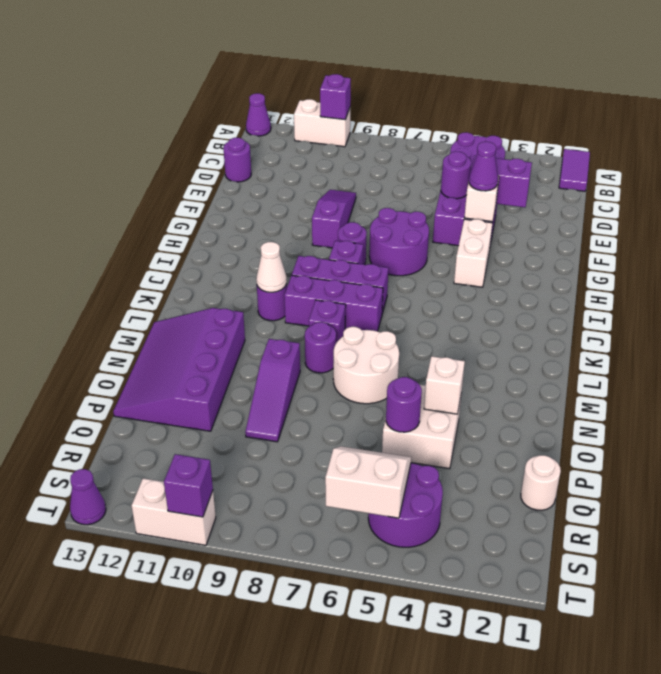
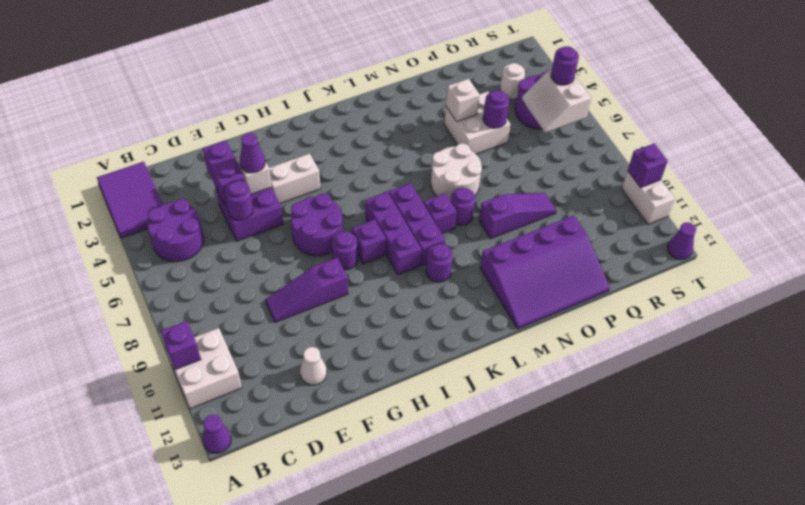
purple 1x2 tile [559,149,590,191] -> purple 2x3 tile [97,162,163,238]
white 1x2 brick [294,99,350,147] -> white 2x2 brick [168,328,242,409]
purple 1x1 round brick [224,138,251,182] -> purple 1x1 round brick moved to [551,46,579,85]
white 1x1 cone [256,242,287,292] -> white 1x1 cone moved to [300,347,327,385]
white 1x1 round brick [521,455,561,510] -> white 1x1 round brick moved to [500,63,525,99]

